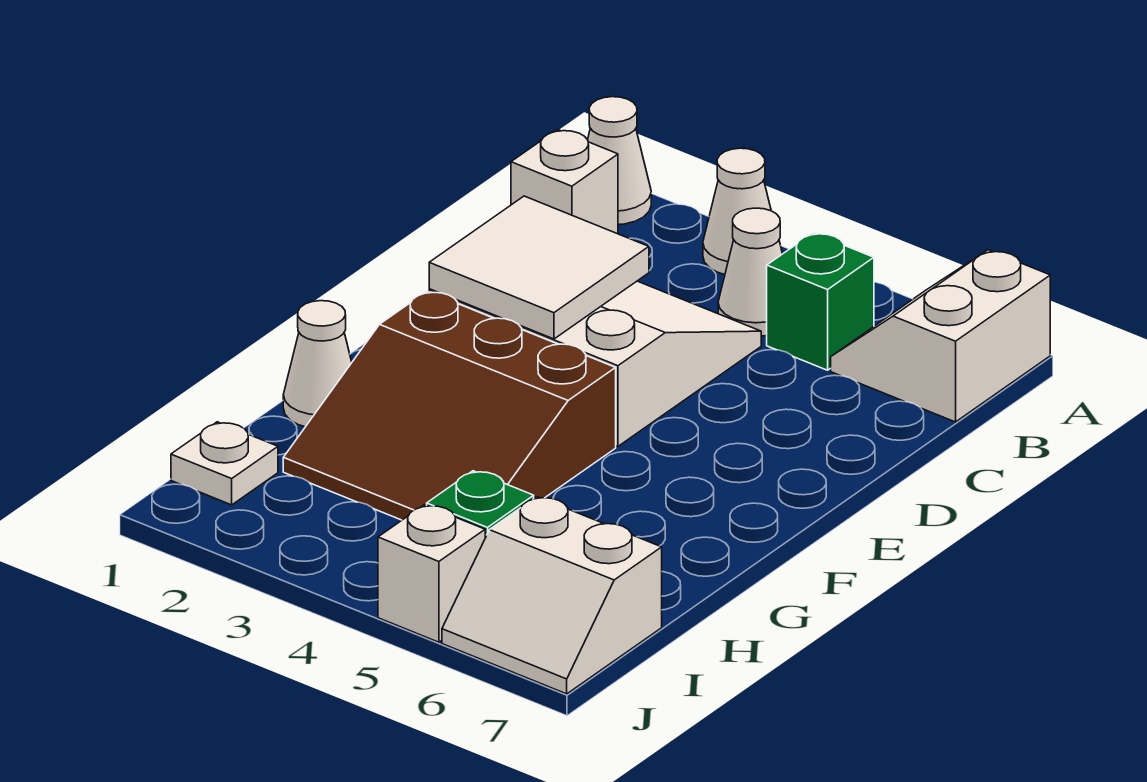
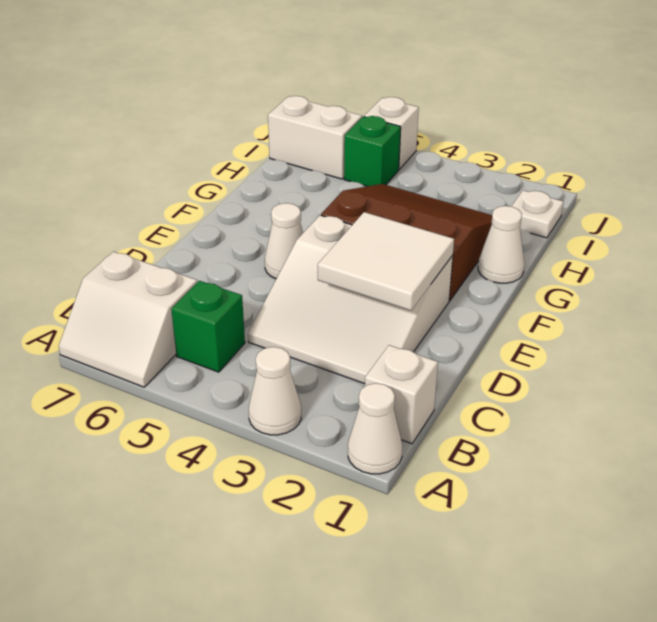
white 2x2 slope [831,250,1050,422] -> white 2x2 slope turned to [59,252,197,387]
white 1x1 cone [718,208,782,336] -> white 1x1 cone moved to [265,203,303,279]

